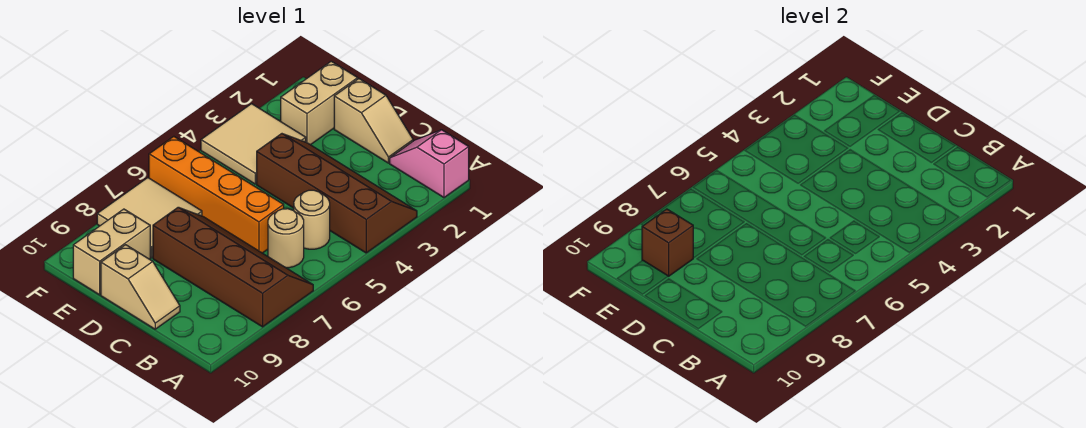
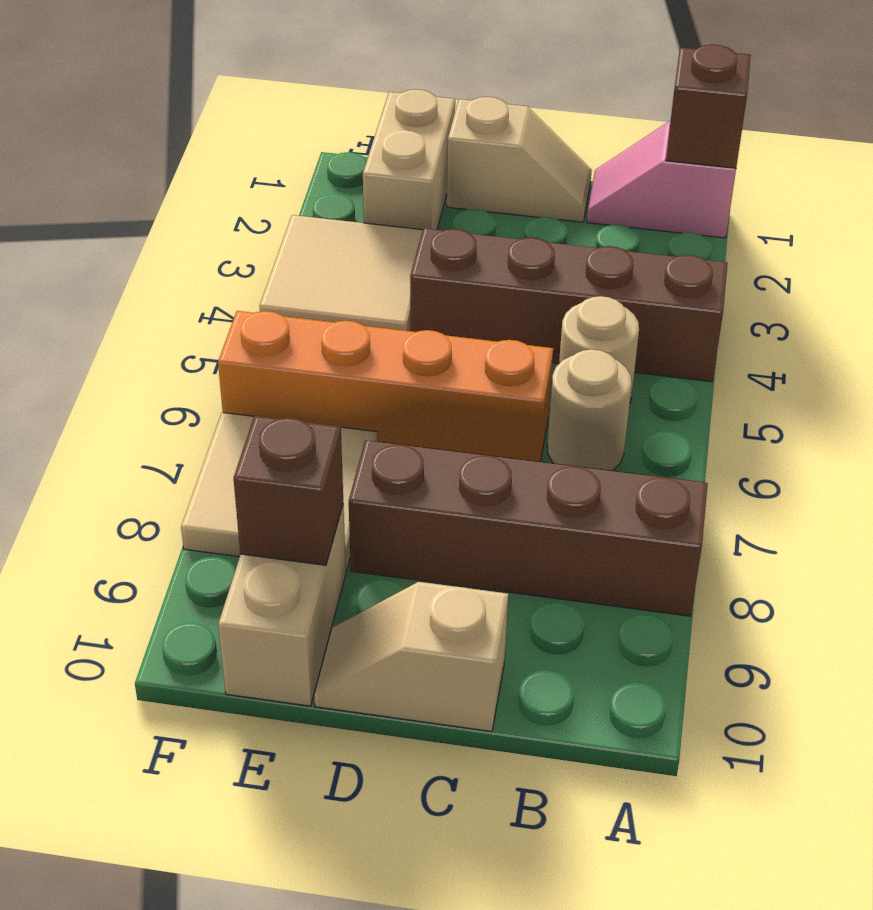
none -> brown 1x1 brick [666,44,751,168]
tan 1x2 slope [101,245,180,329] -> tan 1x2 slope turned to [314,582,508,732]

